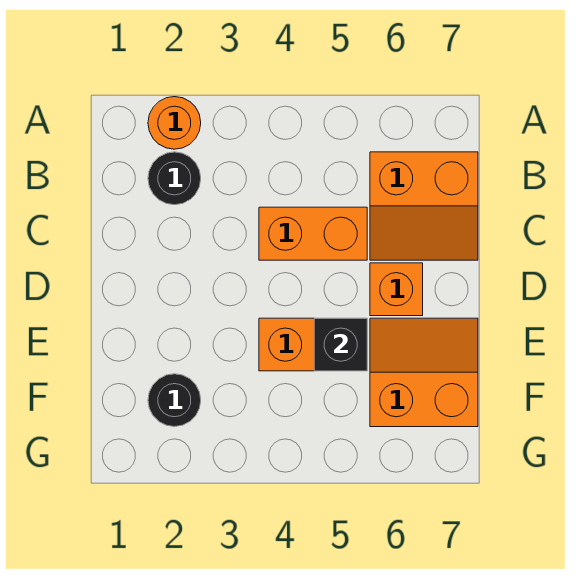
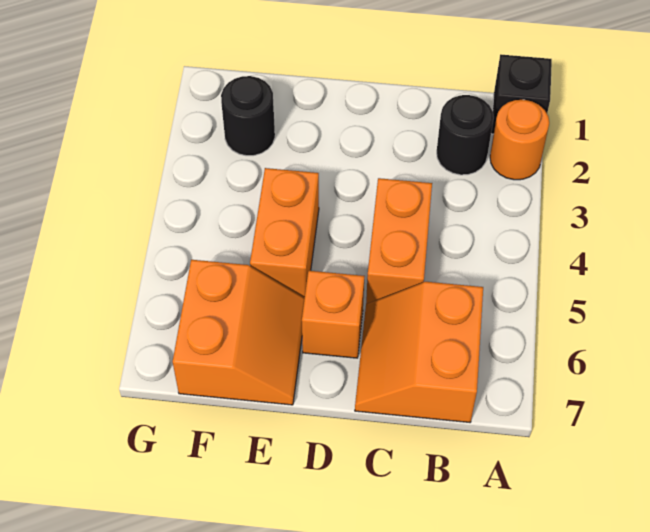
black 1x1 brick [314,318,367,371] -> black 1x1 brick moved to [491,54,552,134]

